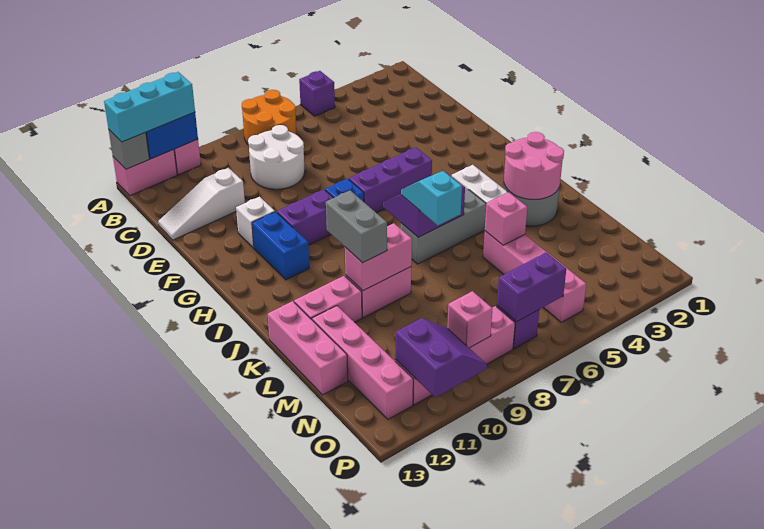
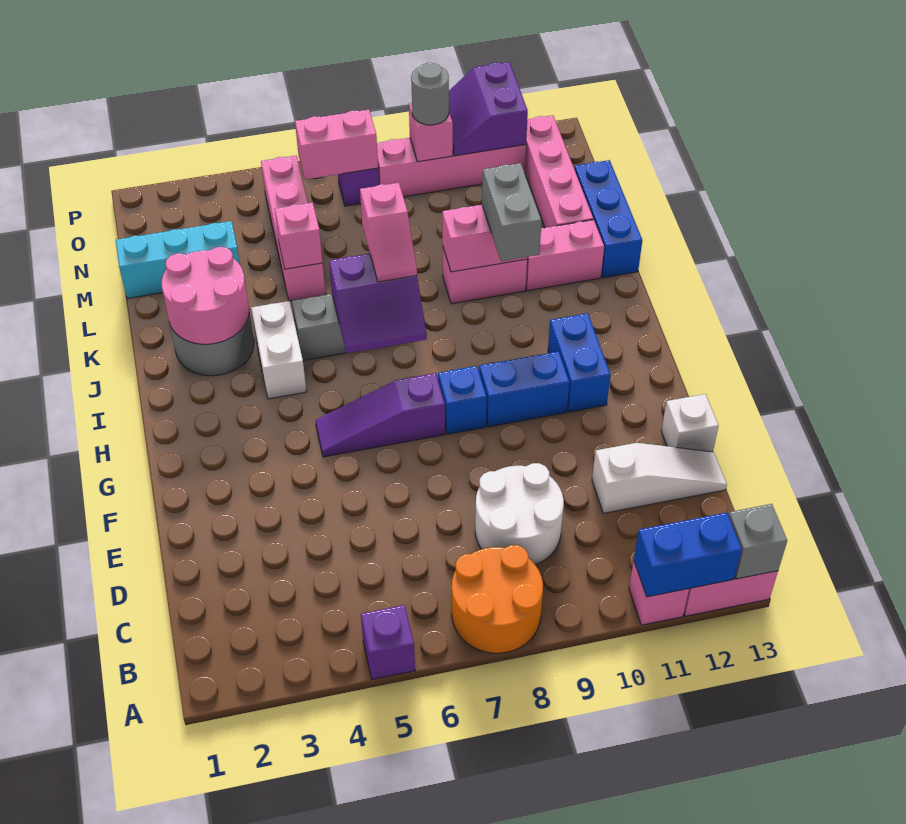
cyan 1x3 brick [104,72,195,142] -> cyan 1x3 brick moved to [116,221,240,299]
white 1x1 brick [236,197,275,248] -> white 1x1 brick moved to [661,394,718,452]
purple 1x3 brick [349,147,432,213] -> purple 1x3 slope [315,373,445,457]
purple 1x2 brick [277,190,333,245] -> blue 1x2 brick [479,351,570,427]
cyan 1x2 slope [401,171,462,225] -> pink 1x2 slope [360,183,417,282]
pink 1x3 brick [268,301,348,395] -> blue 1x3 brick [574,160,642,278]
purple 1x2 brick [497,253,566,322] -> pink 1x2 brick [295,110,378,179]
none -> grey 1x1 round brick [411,63,449,125]

